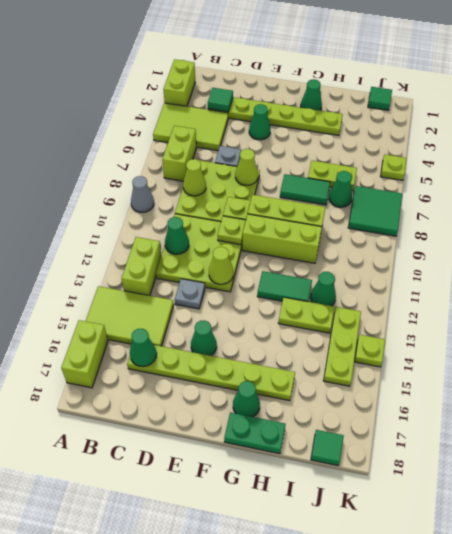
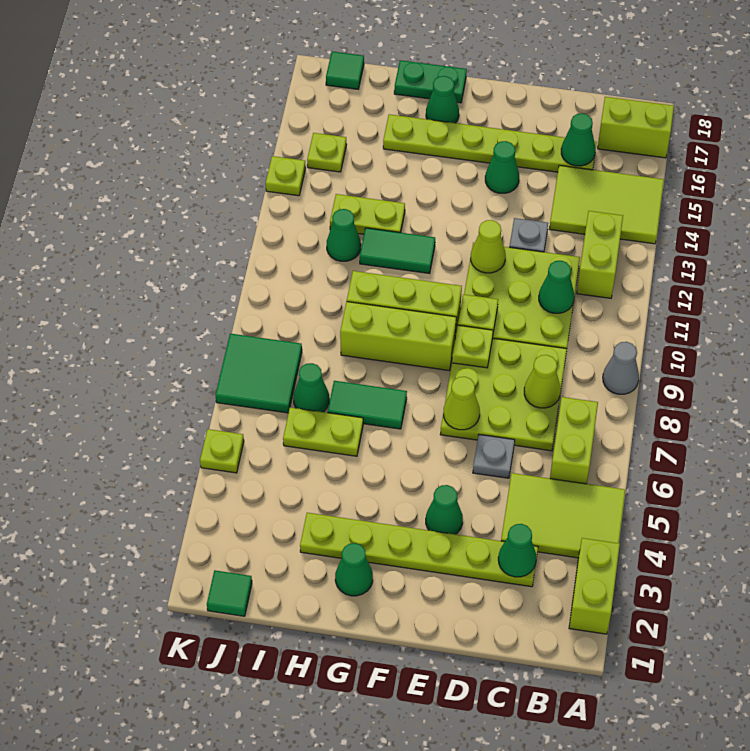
lime 1x2 brick [61,320,108,388] -> lime 1x2 brick turned to [598,97,674,158]
green 1x1 tile [208,88,233,112] -> green 1x1 cone [498,524,536,577]
lime 1x3 plate [324,307,361,386] -> lime 1x1 plate [307,133,347,172]

